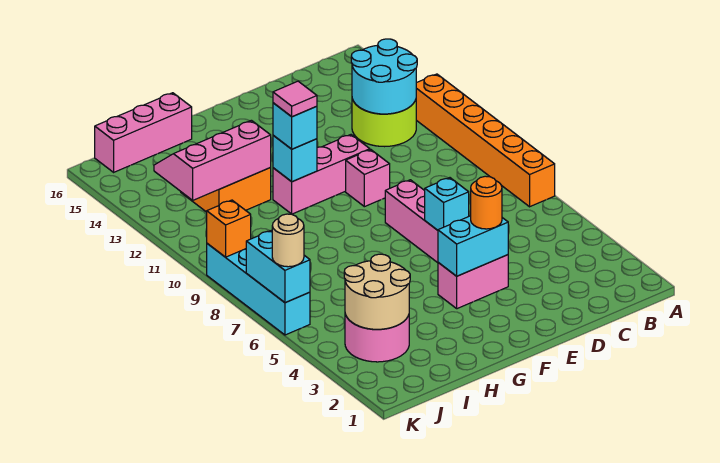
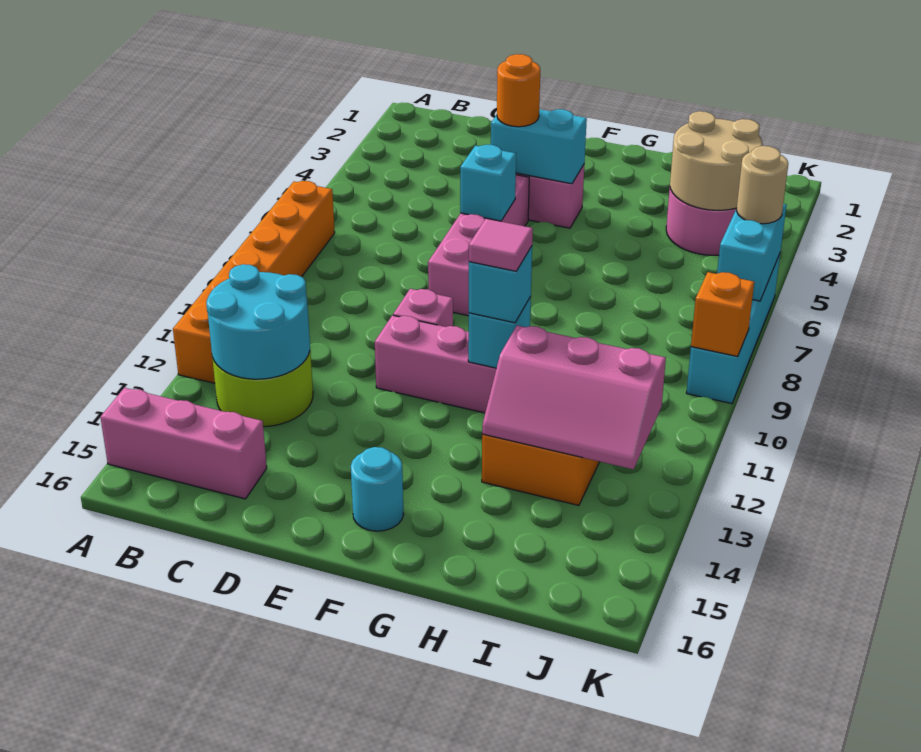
none -> cyan 1x1 round brick [351,447,404,531]
pink 1x3 brick [95,93,192,172] -> pink 1x3 brick moved to [100,388,267,499]

